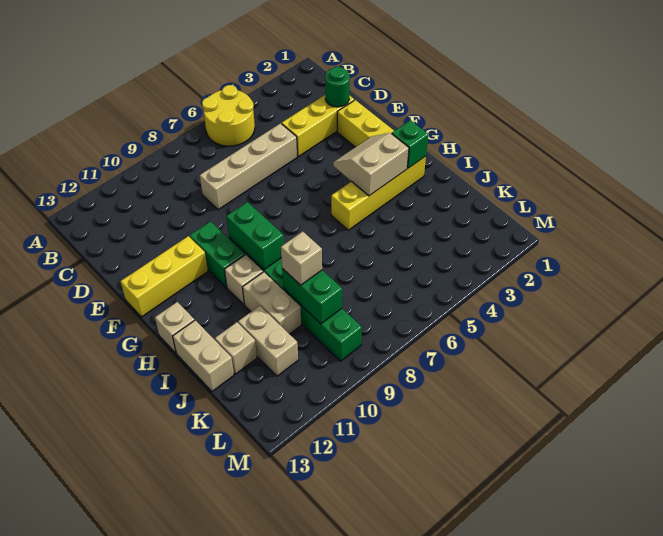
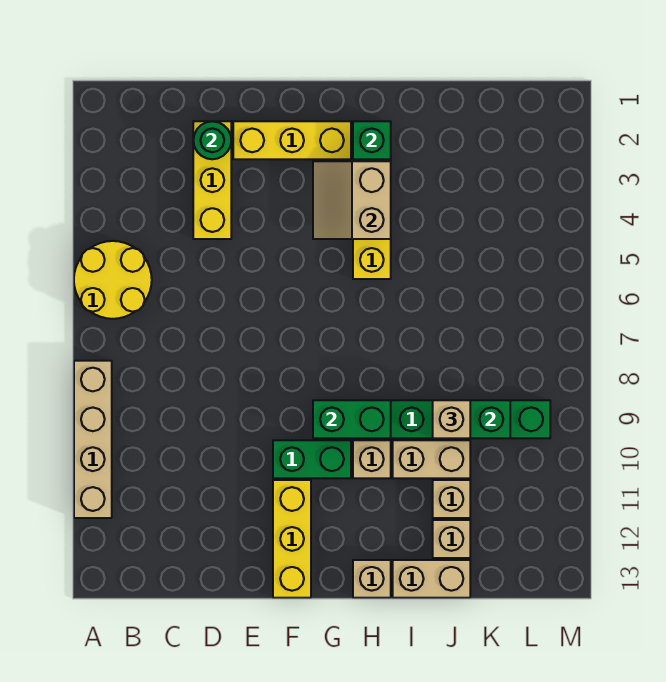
tan 1x4 brick [200,123,297,210] -> tan 1x4 brick moved to [74,361,112,518]
tan 1x2 brick [238,306,298,376] -> tan 1x1 brick [433,480,470,518]

